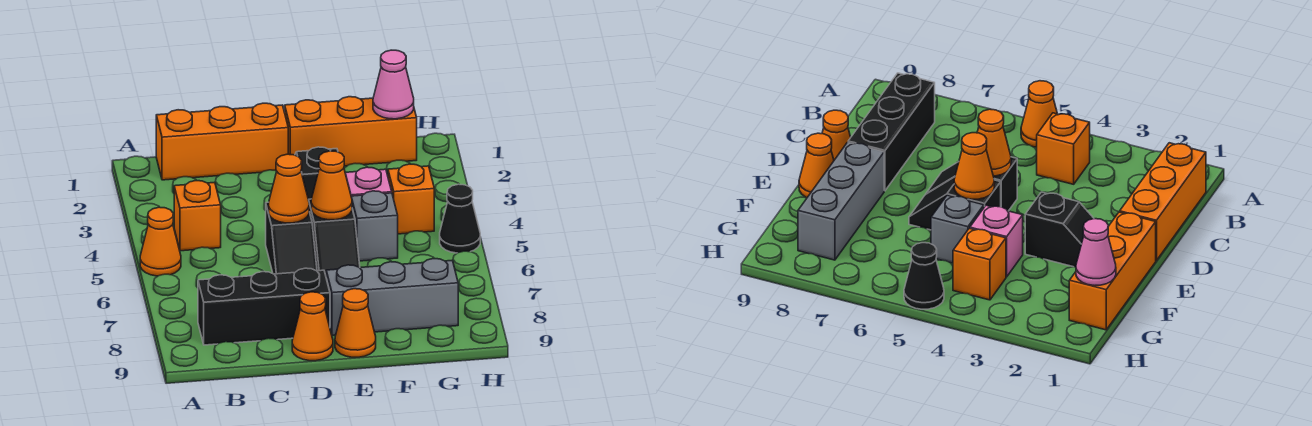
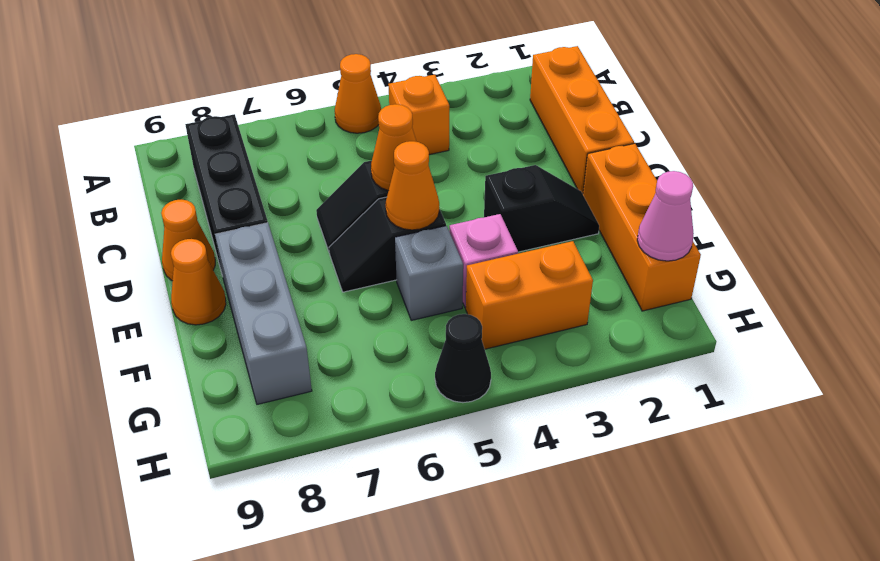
orange 1x1 brick [388,164,434,234] -> orange 1x2 brick [466,241,593,349]

